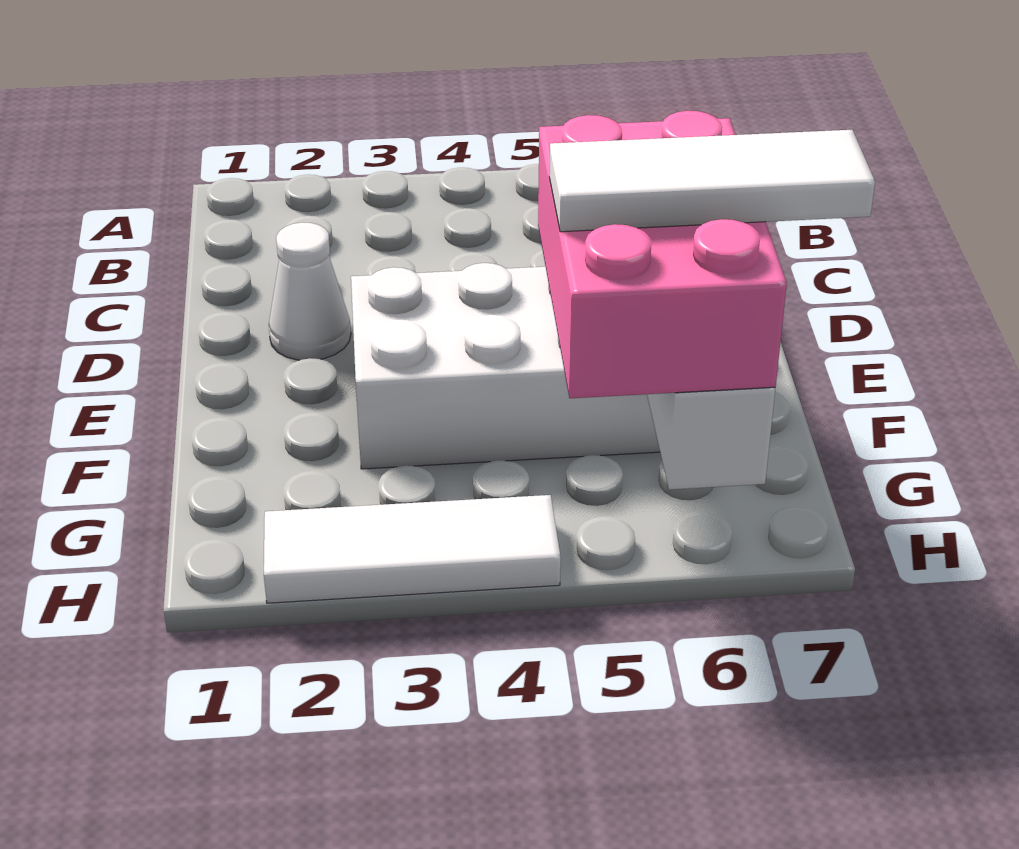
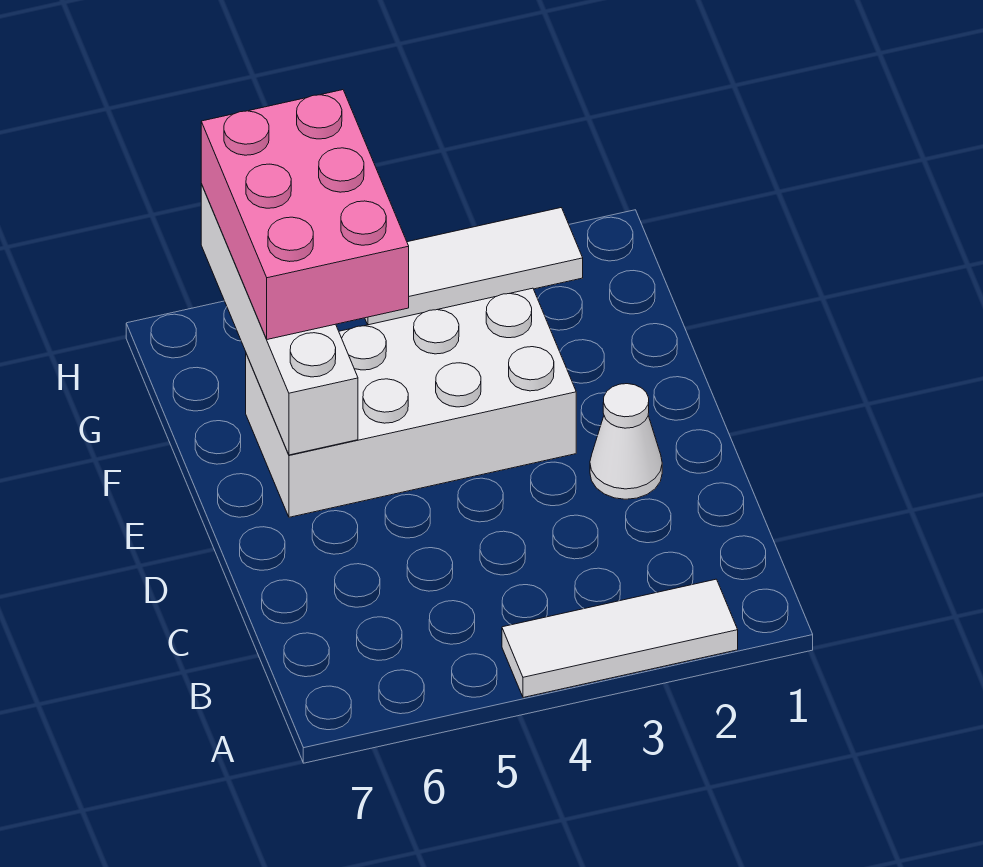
white 1x3 tile [549,130,875,232] -> white 1x3 tile moved to [502,579,738,698]

